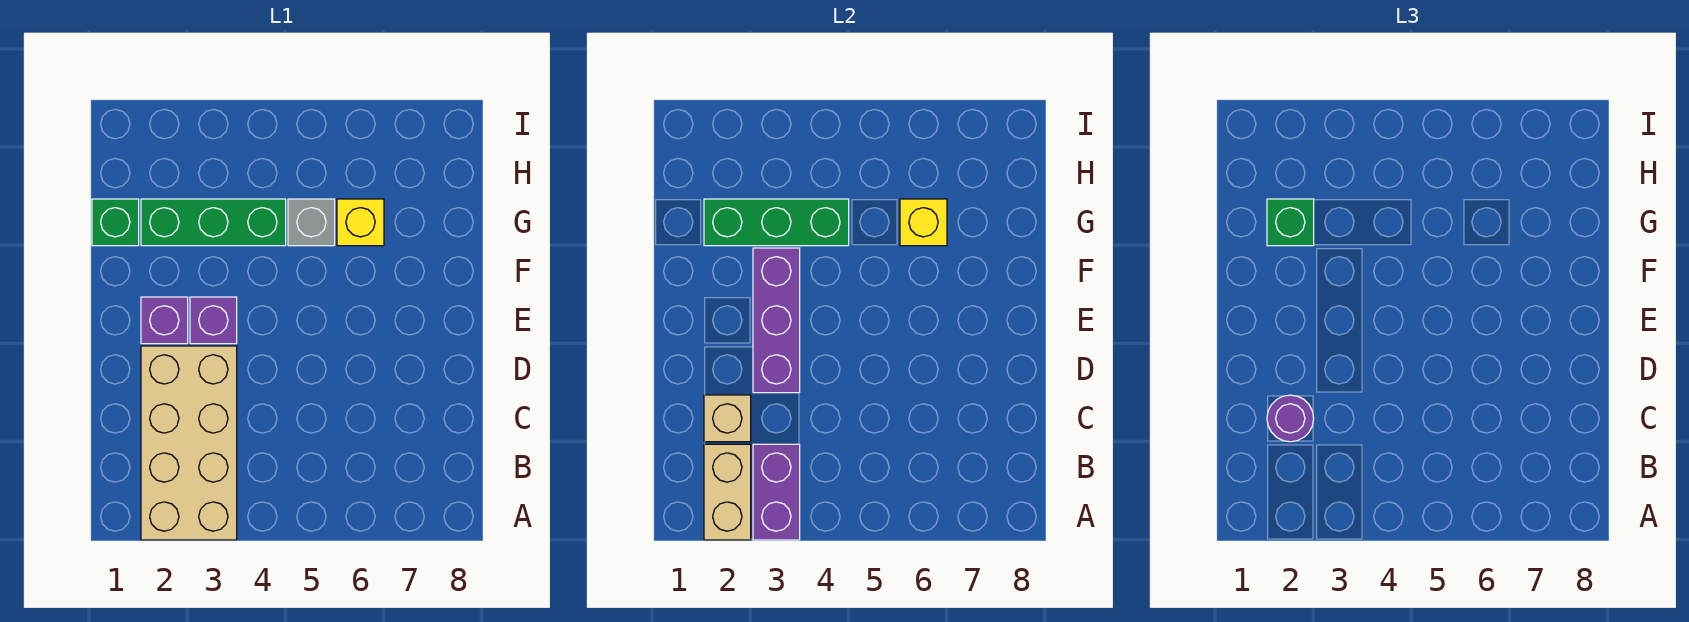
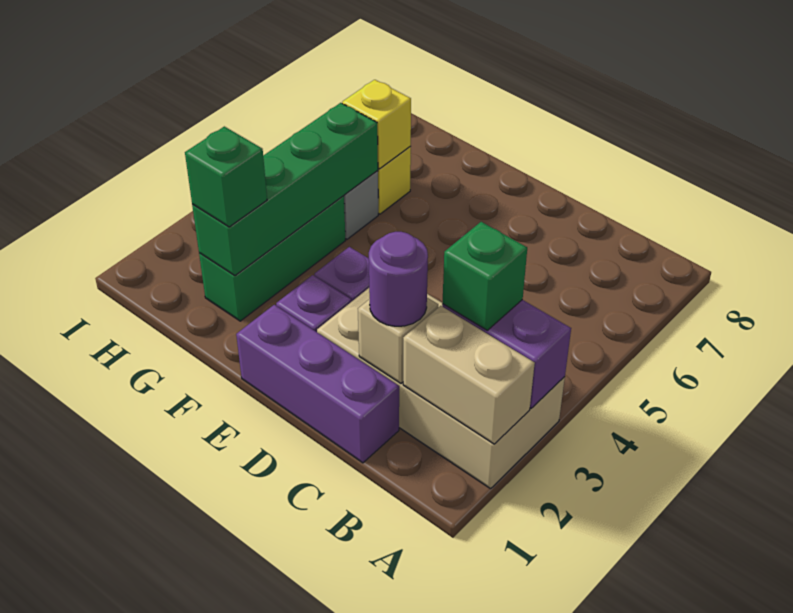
purple 1x3 brick [753,248,800,393] -> purple 1x3 brick moved to [236,305,399,463]
green 1x1 brick [92,199,139,246] -> green 1x1 brick moved to [443,222,527,330]
green 1x3 brick [704,199,849,246] -> green 1x4 brick [192,103,378,276]

